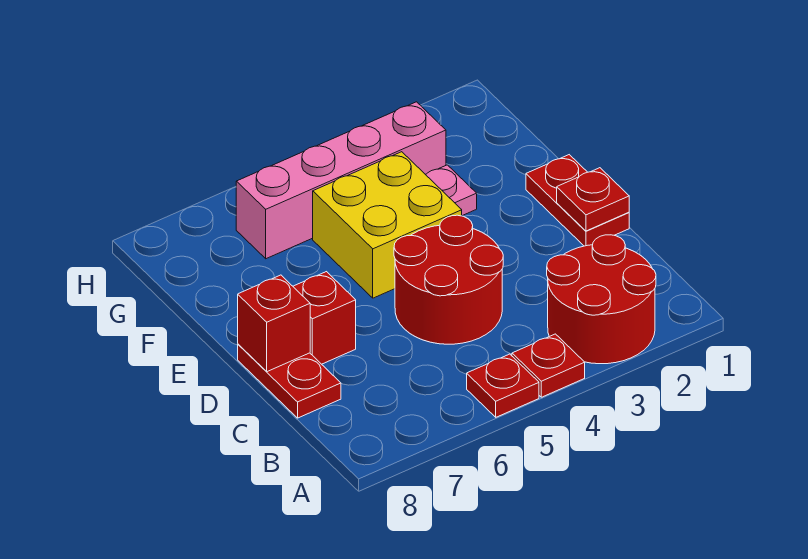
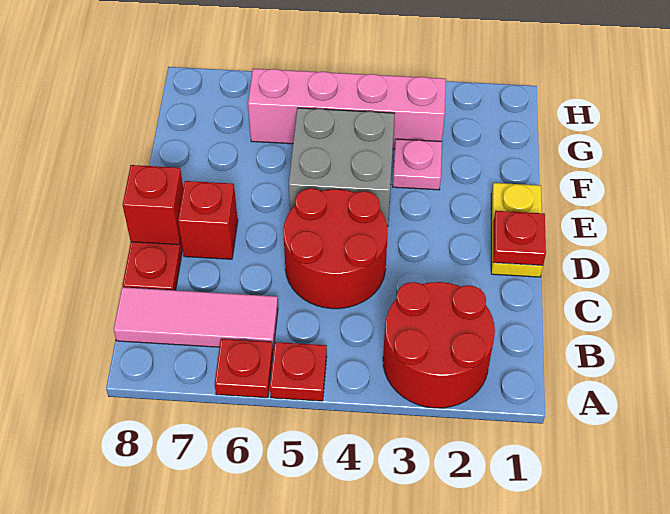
red 1x1 plate [512,334,585,397] -> red 1x1 plate moved to [215,339,273,398]
none -> pink 1x3 tile [114,287,278,349]
red 1x2 plate [526,155,629,246] -> yellow 1x2 plate [491,183,543,277]
yellow 2x2 brick [313,152,462,298] -> grey 2x2 brick [289,108,395,227]

